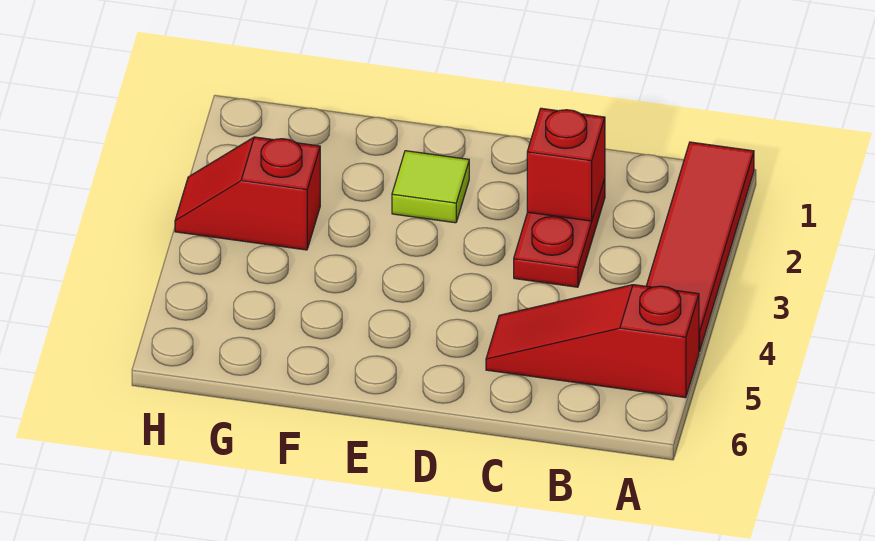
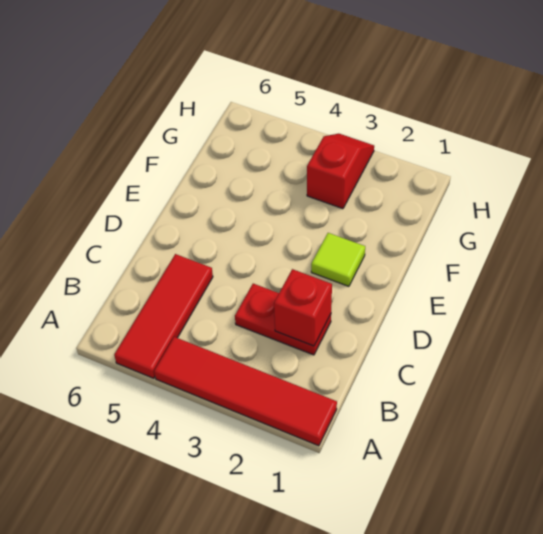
red 1x3 slope [486,285,699,398] -> red 1x3 tile [114,254,213,378]

